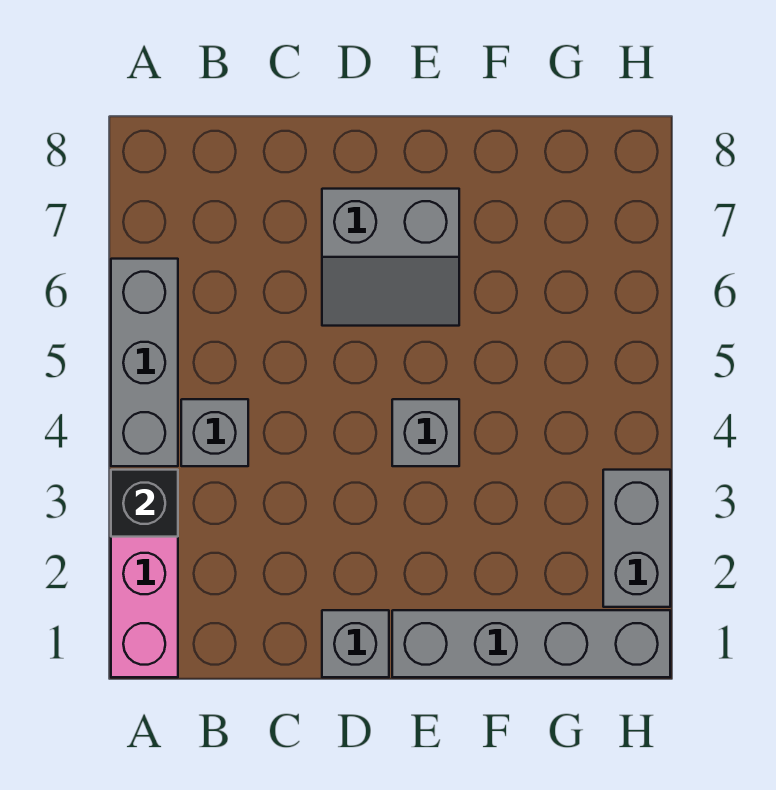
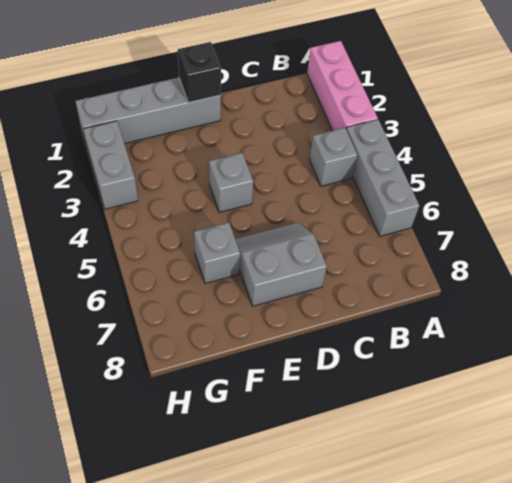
black 1x1 brick [111,470,178,537] -> black 1x1 brick moved to [178,42,221,103]
grey 1x1 brick [322,610,389,677] -> grey 1x1 brick moved to [194,223,240,284]

